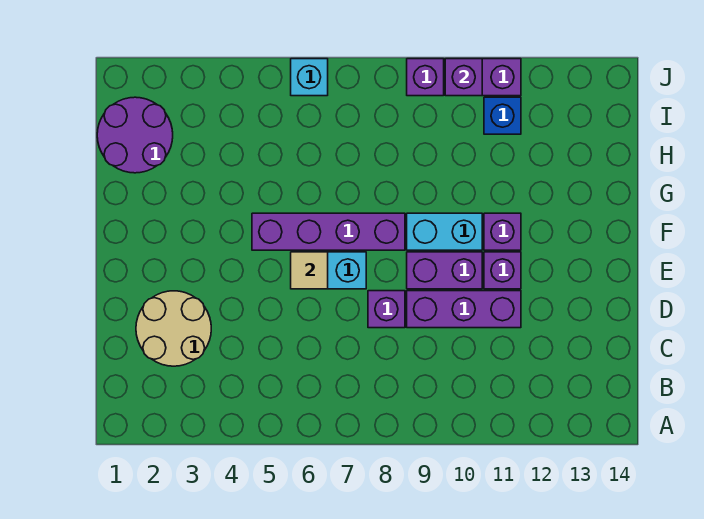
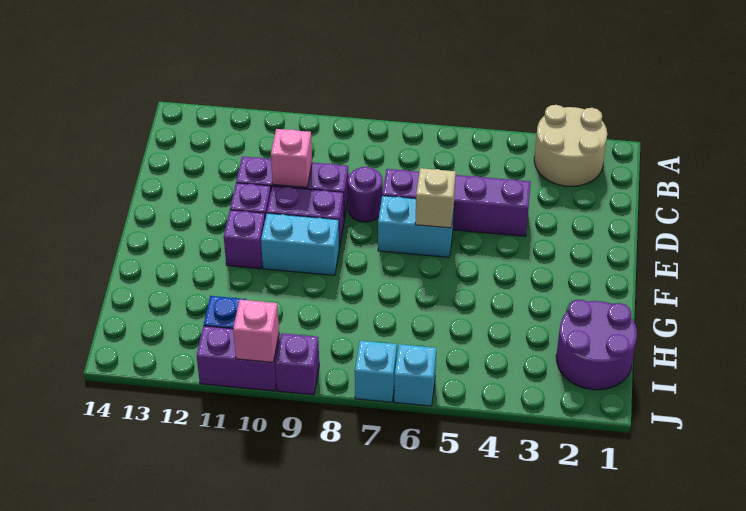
tan 2x2 round brick [136,291,211,366] -> tan 2x2 round brick moved to [534,105,607,186]
purple 1x1 brick [368,291,405,328] -> purple 1x1 round brick [348,167,383,222]
none -> pink 1x1 brick [271,129,312,187]
tan 1x1 tile [291,252,328,289] -> tan 1x1 brick [415,168,456,228]
purple 1x4 brick [252,213,405,250] -> purple 1x4 brick moved to [382,169,531,236]
none -> cyan 1x1 brick [355,341,397,402]
purple 1x1 brick [445,59,482,96] -> pink 1x1 brick [233,300,279,362]

